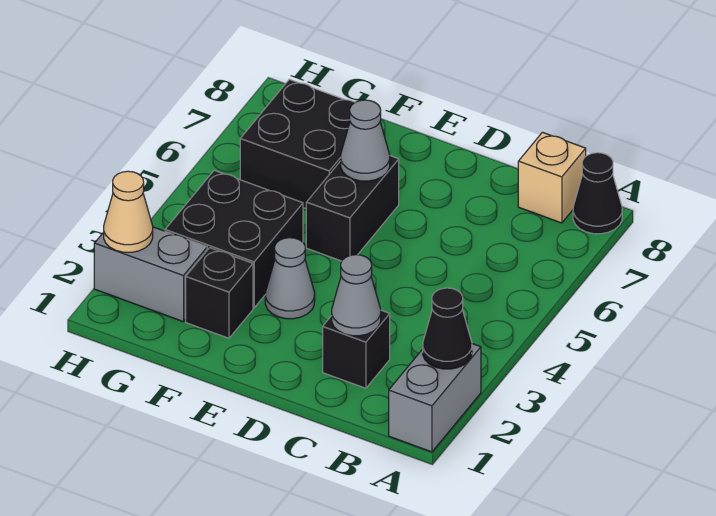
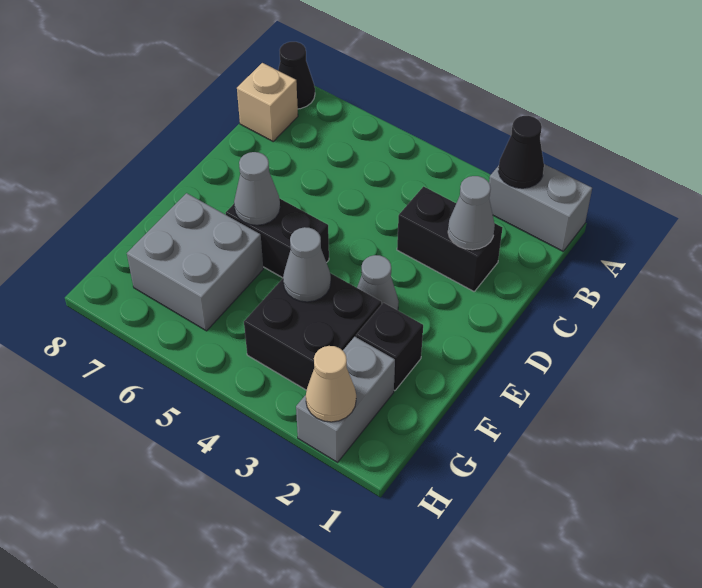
black 1x1 brick [323,310,390,388] -> black 1x2 brick [397,187,502,291]
none -> grey 1x1 cone [283,227,331,302]
black 2x2 brick [240,79,355,208] -> grey 2x2 brick [127,193,263,331]

